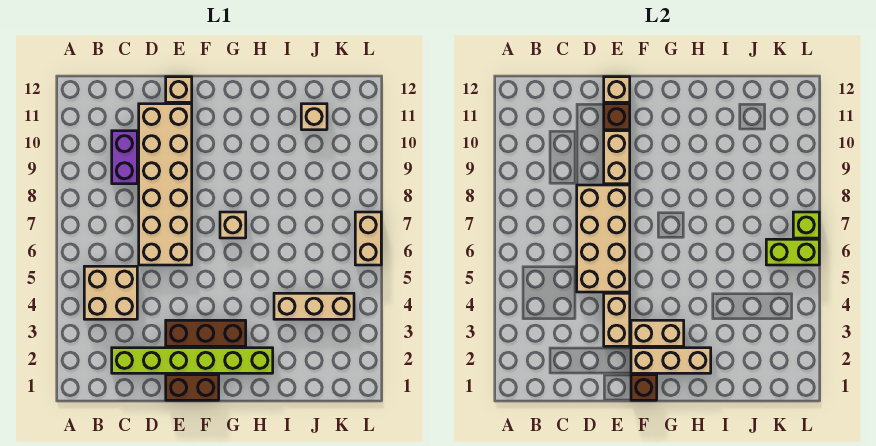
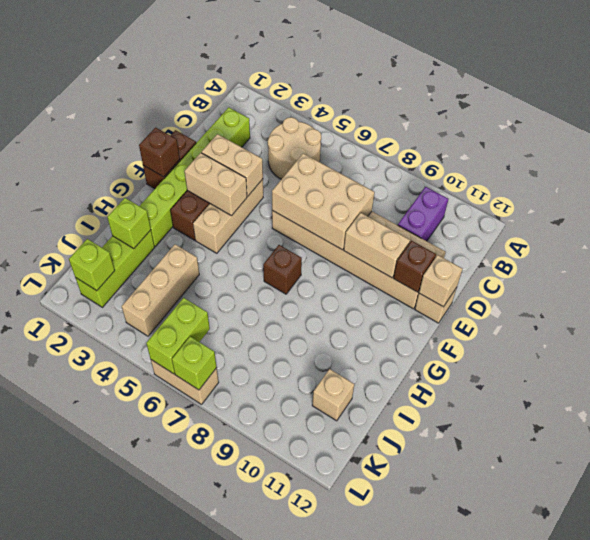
tan 2x2 brick [84,266,137,319] -> tan 2x2 round brick [268,117,321,179]
purple 1x2 brick [112,131,137,184] -> purple 1x2 brick turned to [398,187,448,241]
tan 2x4 brick [577,185,630,292] -> tan 2x3 brick [272,153,375,250]
tan 1x3 brick [631,348,711,373] -> tan 1x3 brick moved to [193,179,263,253]
tan 1x2 brick [631,320,684,346] -> tan 1x2 brick turned to [184,153,247,216]
tan 1x1 brick [220,212,246,238] -> brown 1x1 brick [263,245,302,294]
none -> lime 1x3 brick [75,230,155,307]
none -> lime 1x1 brick [107,198,151,249]
none -> lime 1x1 brick [69,239,115,291]

